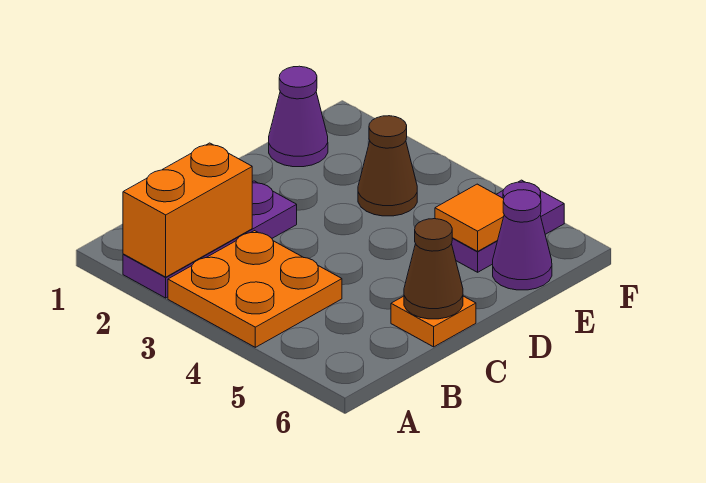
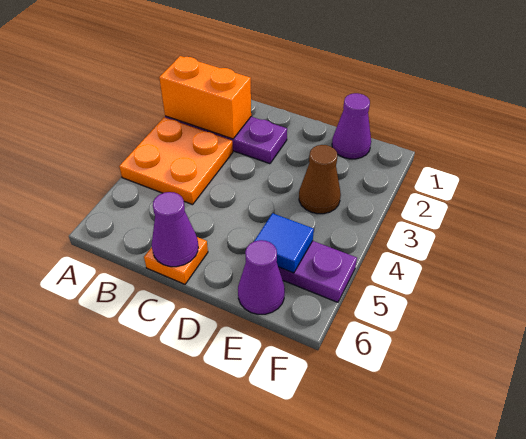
brown 1x1 cone [404,219,463,319] -> purple 1x1 cone [152,192,198,267]
orange 1x1 tile [435,184,504,251] -> blue 1x1 tile [254,213,314,273]

